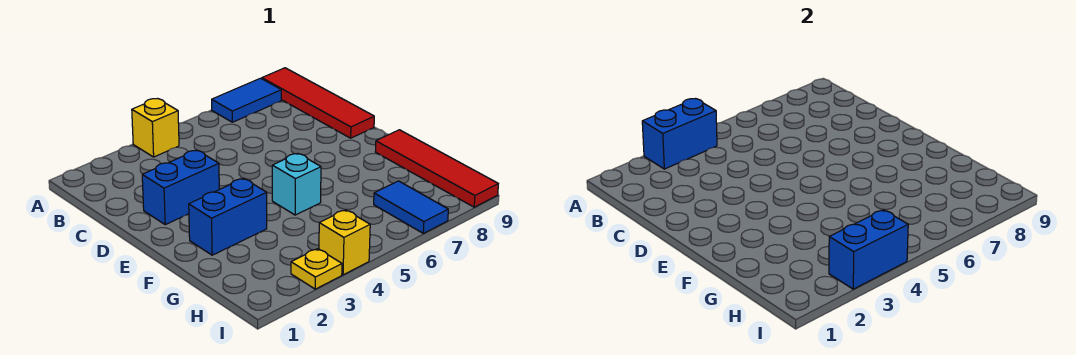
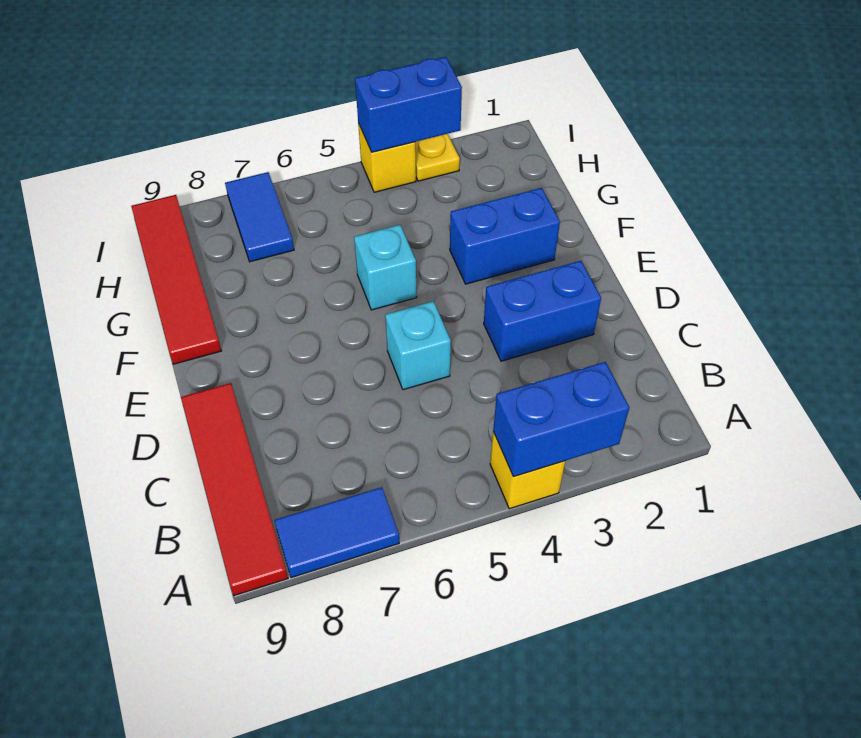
none -> cyan 1x1 brick [385,301,451,390]

